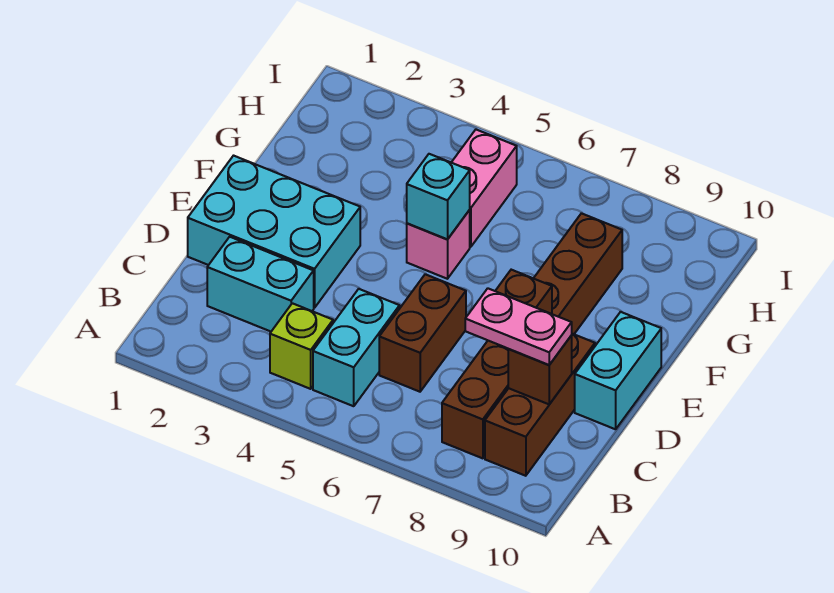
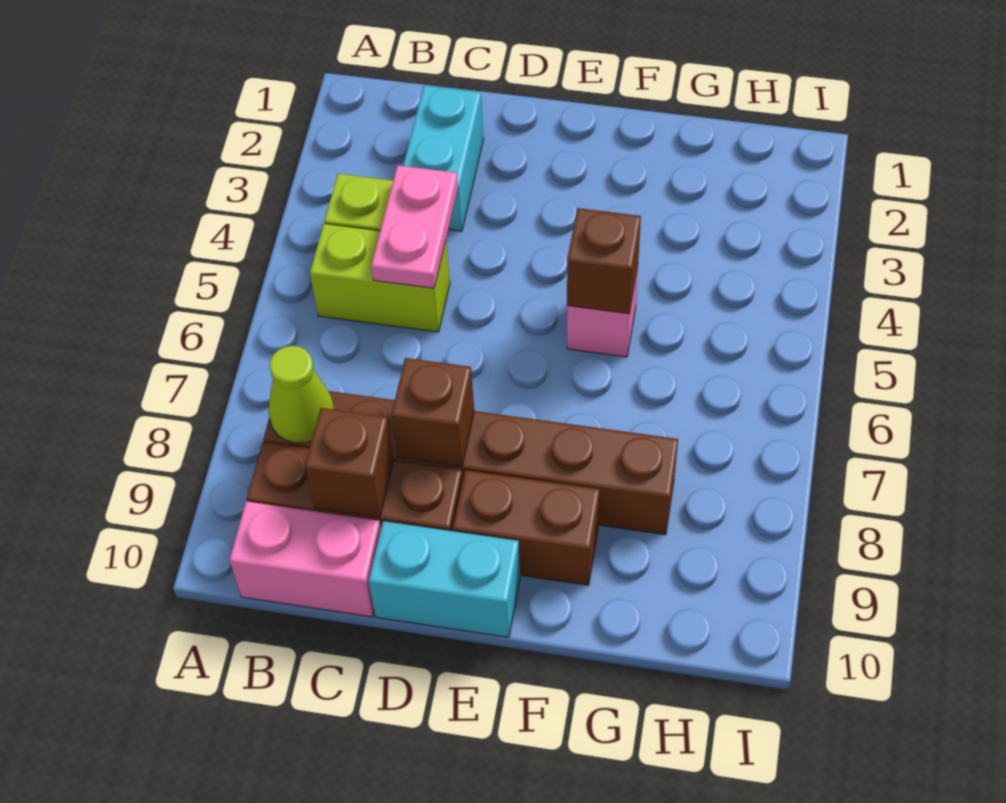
cyan 1x2 brick [313,289,400,406] -> lime 1x2 brick [310,224,450,332]
none -> lime 1x1 cone [268,346,334,443]
brown 1x2 brick [379,274,466,392] -> brown 1x2 brick moved to [453,470,600,585]
pink 1x2 plate [465,288,572,365] -> pink 1x2 plate moved to [371,165,458,288]
cyan 2x3 brick [188,156,360,308] -> none
cyan 1x1 brick [407,154,470,240] -> brown 1x1 brick [567,208,641,314]
pink 1x2 brick [451,130,517,247] -> pink 1x2 brick moved to [230,501,381,617]

